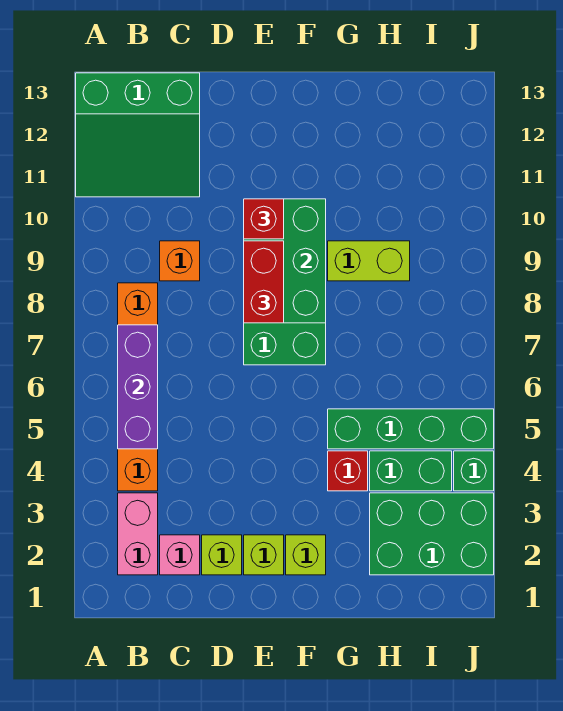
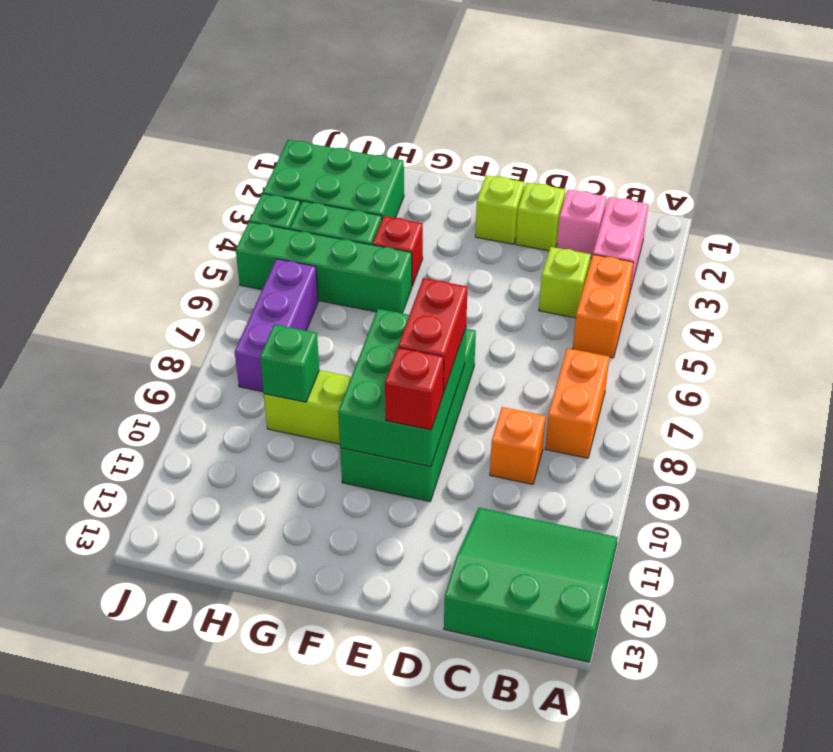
purple 1x3 brick [118,325,158,449] -> purple 1x3 brick moved to [235,259,318,392]
lime 1x1 brick [286,535,326,575] -> lime 1x1 brick moved to [539,247,591,318]
none -> green 1x1 brick [260,324,319,402]

